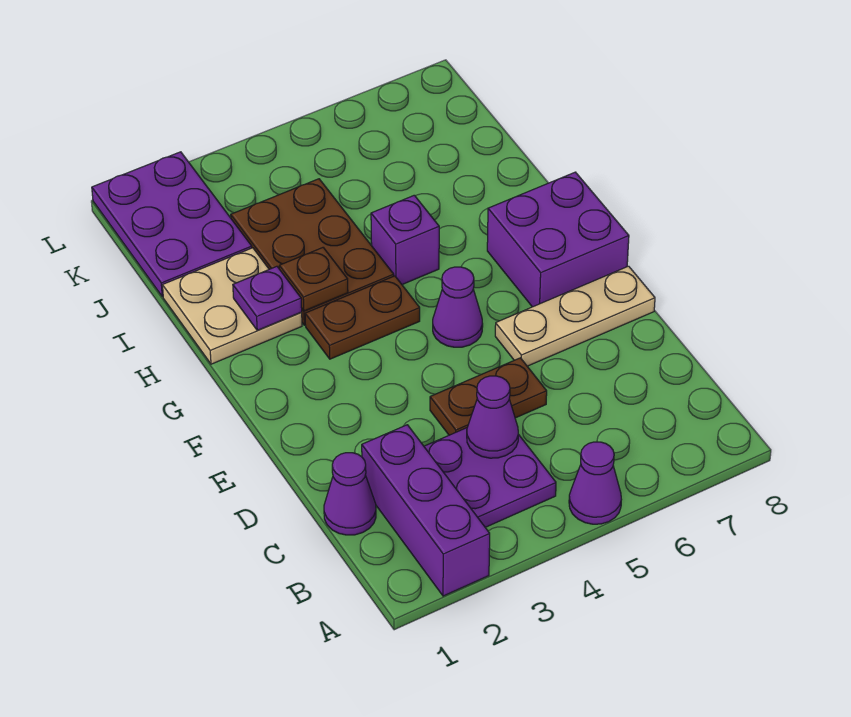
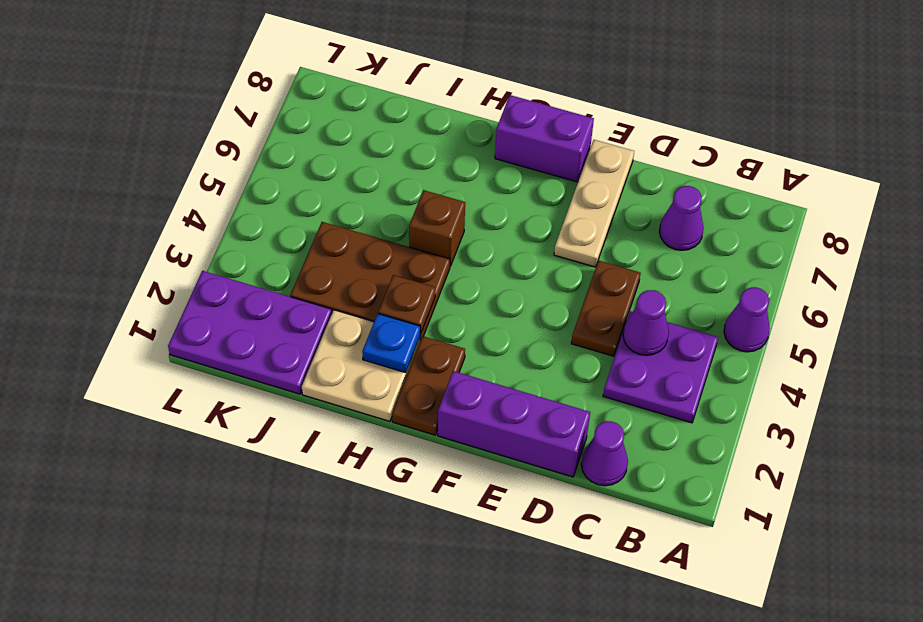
purple 1x3 brick [362,425,490,596] -> purple 1x3 brick moved to [438,371,590,477]
purple 1x1 cone [433,267,483,347] -> purple 1x1 cone moved to [659,186,704,250]
purple 2x2 brick [487,172,629,307] -> purple 1x2 brick [495,95,594,182]
brown 1x2 plate [305,276,420,359] -> brown 1x2 plate moved to [392,336,465,435]
purple 1x1 plate [233,266,302,330] -> blue 1x1 plate [362,314,420,372]
purple 1x1 brick [371,195,439,284] -> brown 1x1 brick [409,190,465,266]

